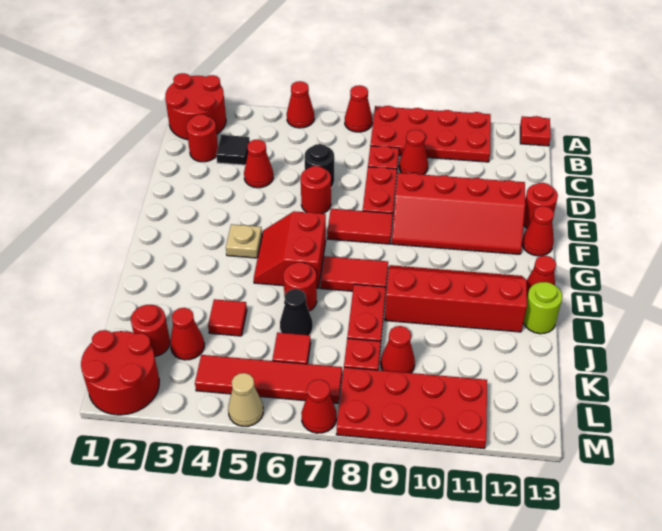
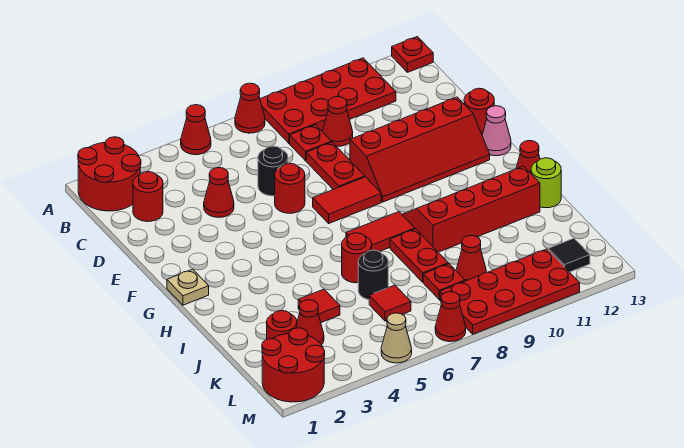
black 1x1 tile [216,135,250,165] -> black 1x1 tile moved to [548,238,590,272]
red 1x1 cone [522,206,554,256] -> pink 1x1 cone [482,106,511,156]
tan 1x1 plate [226,224,262,258] -> tan 1x1 plate moved to [167,269,209,305]
red 2x2 slope [254,211,326,288] -> none
black 1x1 cone [280,289,313,335] -> black 1x1 round brick [358,250,388,300]
red 1x4 tile [195,355,342,403] -> none

